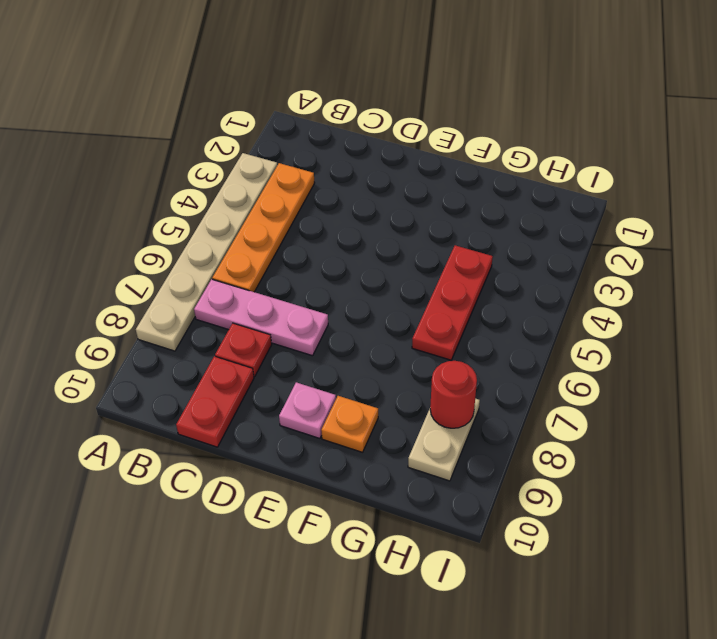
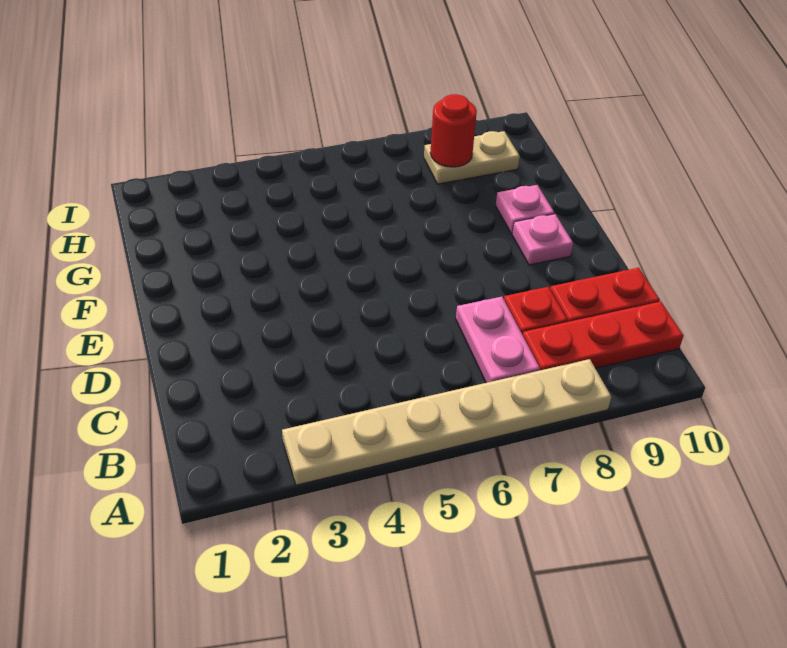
orange 1x4 plate [212,163,315,292] -> none
pink 1x3 plate [194,279,328,356] -> pink 1x2 plate [456,297,540,383]
orange 1x1 plate [321,396,378,452] -> pink 1x1 plate [496,185,554,234]
red 1x3 plate [412,245,493,360] -> red 1x3 plate moved to [523,302,683,370]

